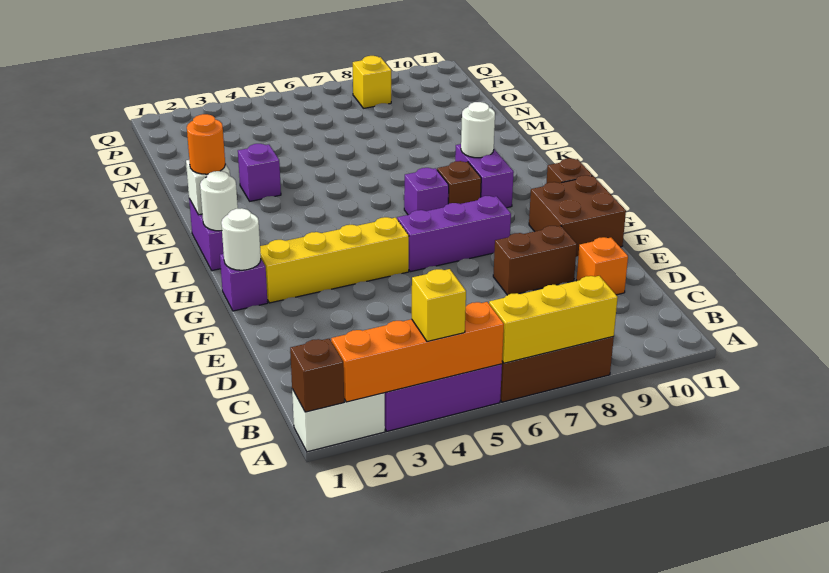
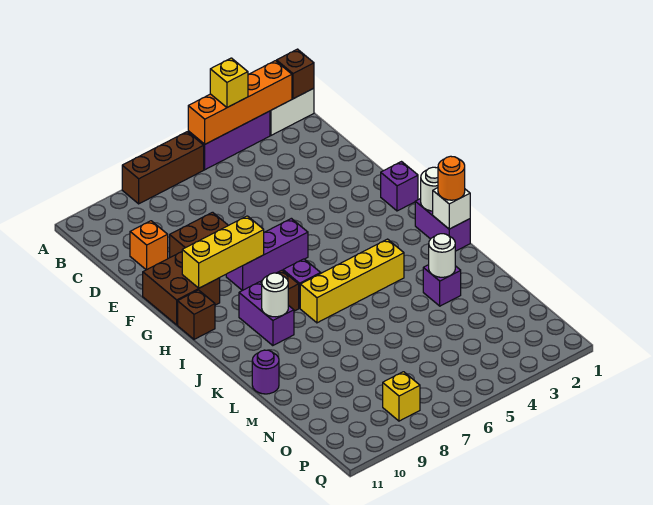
yellow 1x3 brick [489,276,618,363] -> yellow 1x3 brick moved to [182,216,264,288]
white 1x1 round brick [221,208,261,270] -> white 1x1 round brick moved to [429,234,455,277]
yellow 1x4 brick [260,217,409,303] -> yellow 1x4 brick moved to [300,239,404,323]
none -> purple 1x1 round brick [252,350,279,394]

